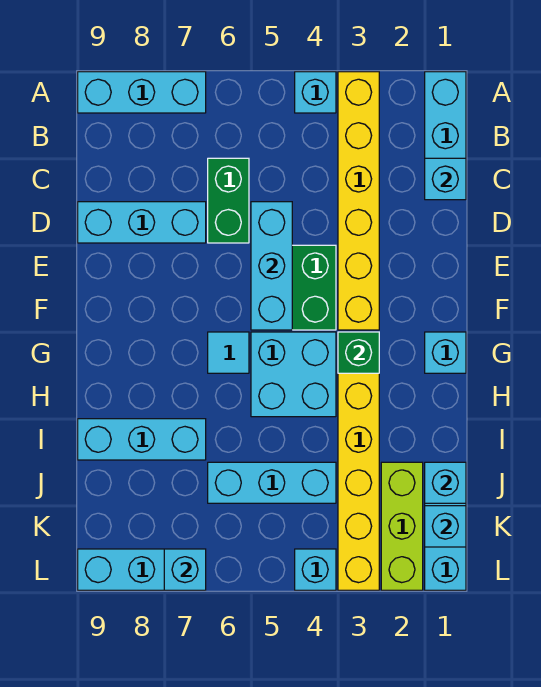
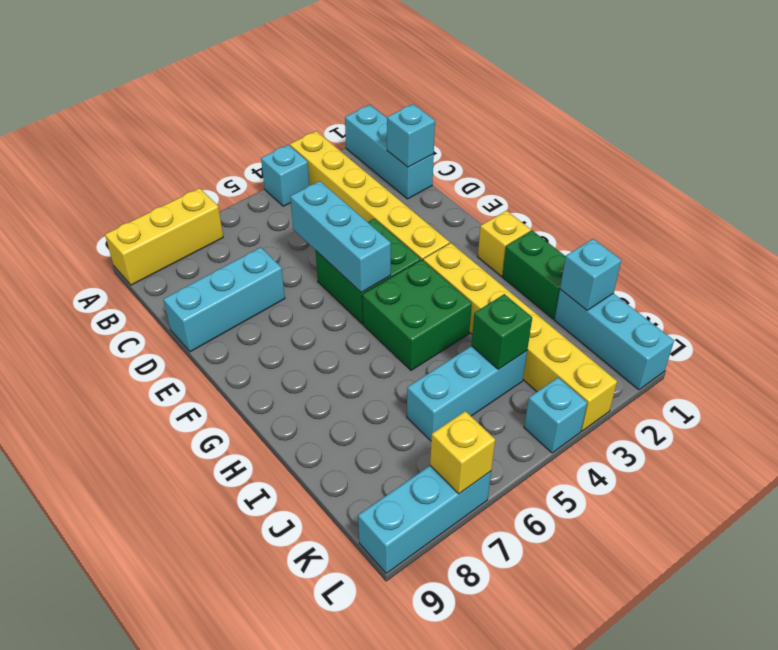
cyan 1x3 brick [78,72,206,113] -> yellow 1x3 brick [105,188,223,285]
green 1x2 brick [208,158,249,243] -> green 1x2 brick moved to [502,231,566,319]
cyan 1x1 brick [425,332,466,373] -> yellow 1x1 brick [478,211,531,276]
green 1x1 brick [338,332,379,373] -> green 1x1 brick moved to [471,294,532,369]
cyan 2x2 brick [251,332,336,417] -> green 2x2 brick [362,260,472,370]
cyan 1x1 tile [208,332,249,373] -> none
cyan 1x3 brick [78,419,206,460] -> none
lime 1x3 brick [381,462,423,590] -> none
cyan 1x1 brick [425,506,466,547] -> none
cyan 1x1 brick [164,549,206,590] -> yellow 1x1 brick [430,411,495,494]

